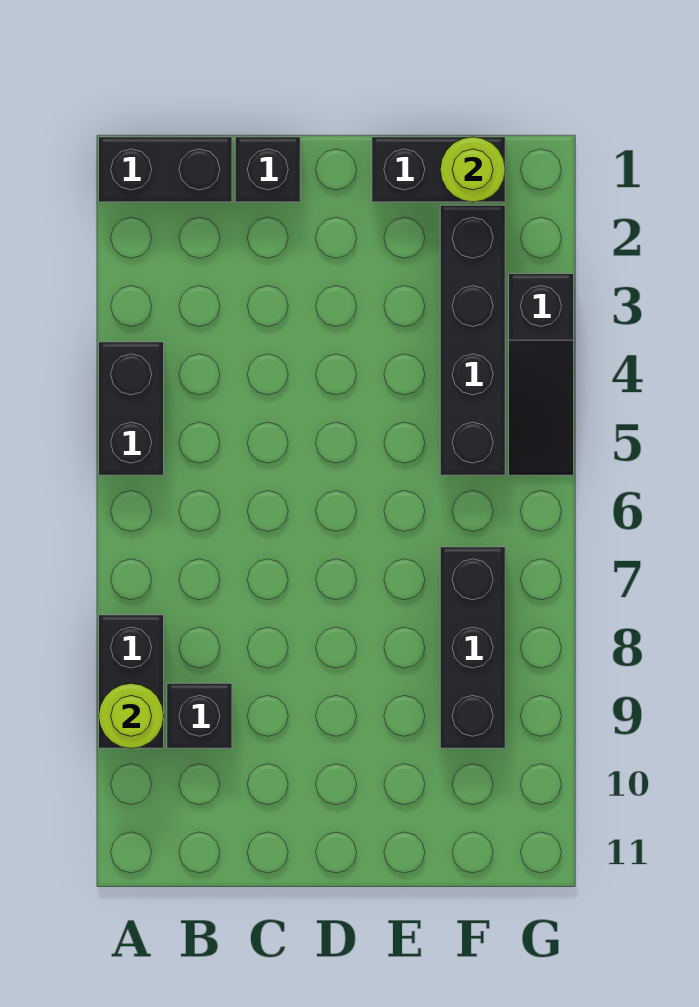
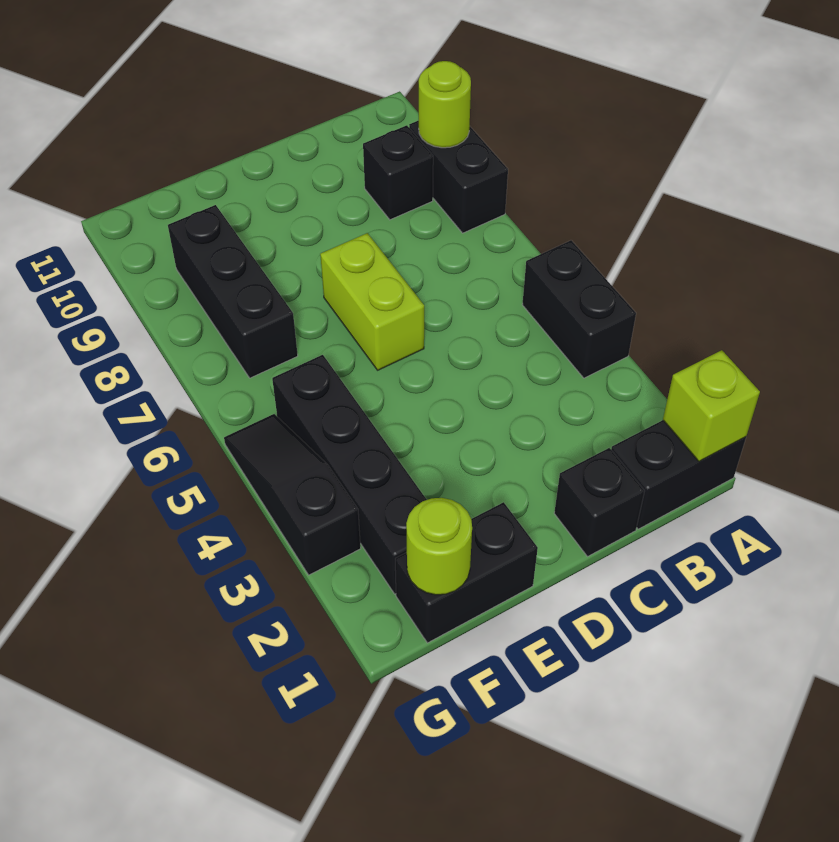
none -> lime 1x1 brick [663,350,760,461]
none -> lime 1x2 brick [320,233,424,370]

